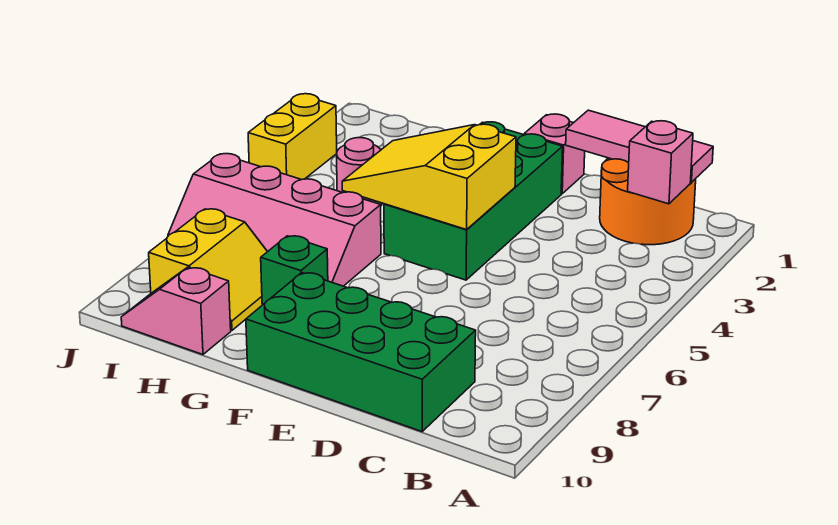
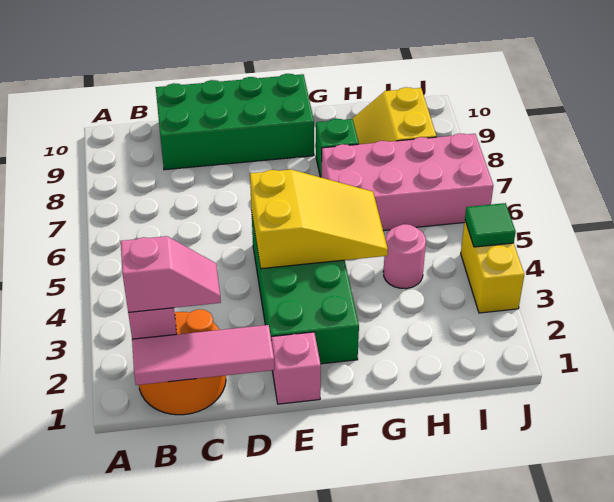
pink 2x4 slope [168,154,381,286] -> pink 2x4 brick [322,133,493,231]
pink 1x2 slope [121,267,231,355] -> pink 1x2 slope moved to [121,236,221,313]
none -> green 1x1 tile [465,203,516,247]

